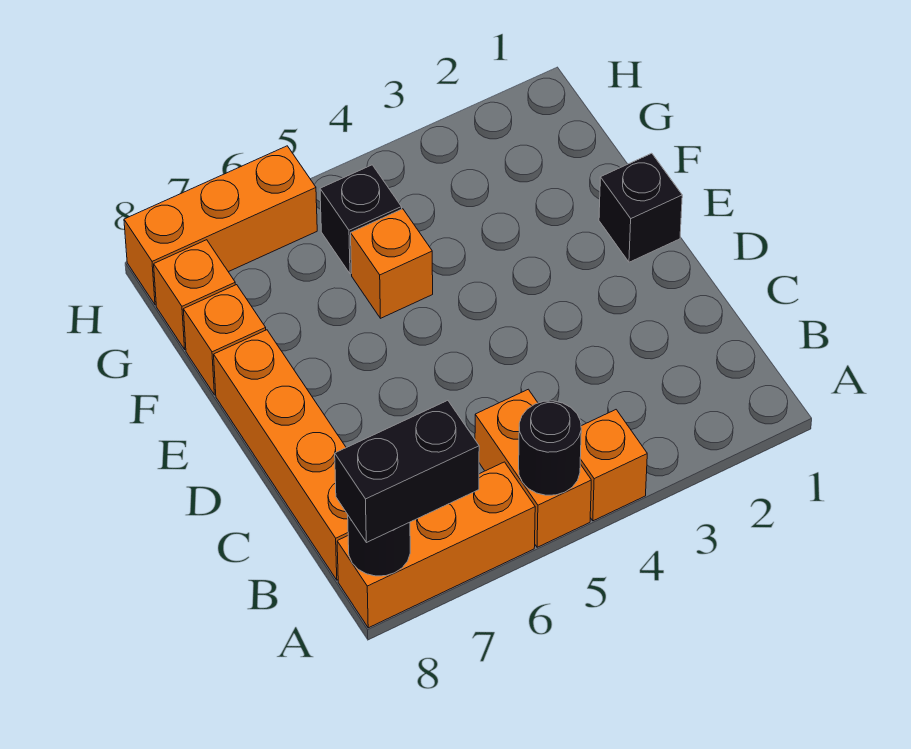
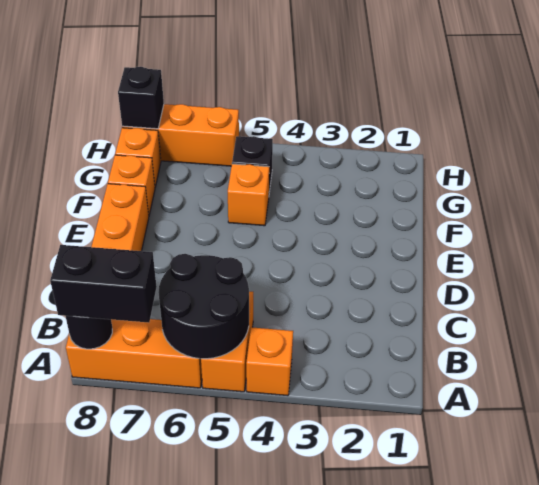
black 1x1 round brick [519,401,581,495] -> black 2x2 round brick [158,254,249,359]
black 1x1 brick [599,153,682,262] -> black 1x1 brick moved to [118,67,164,129]

